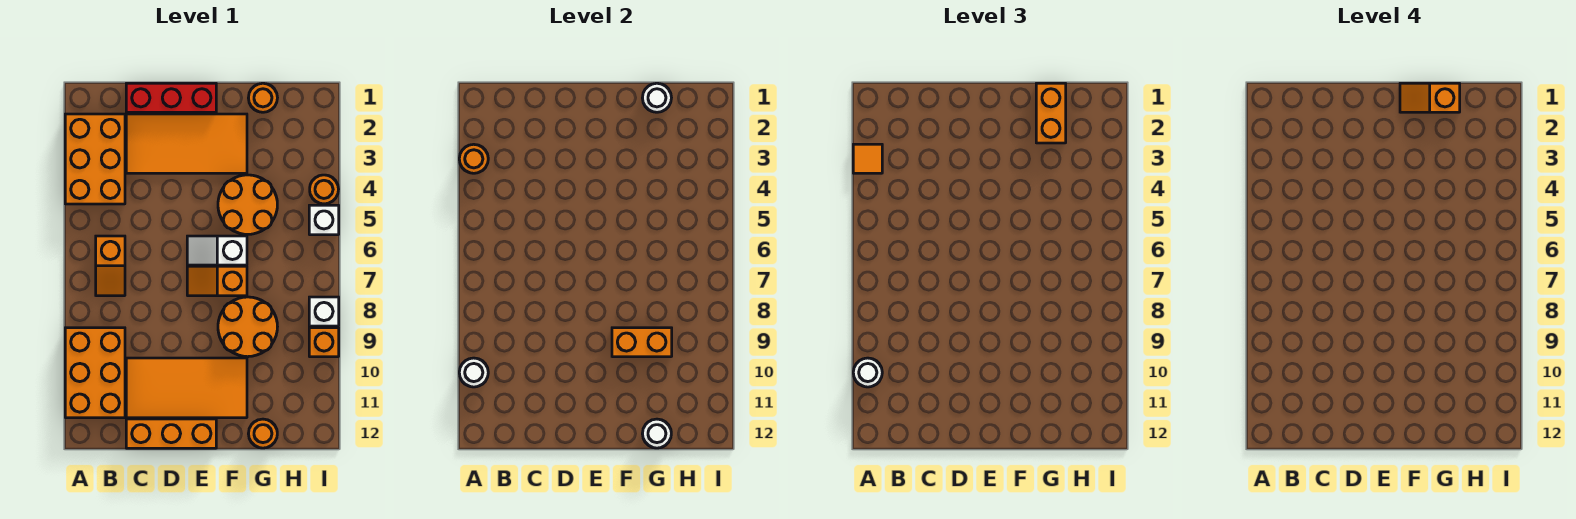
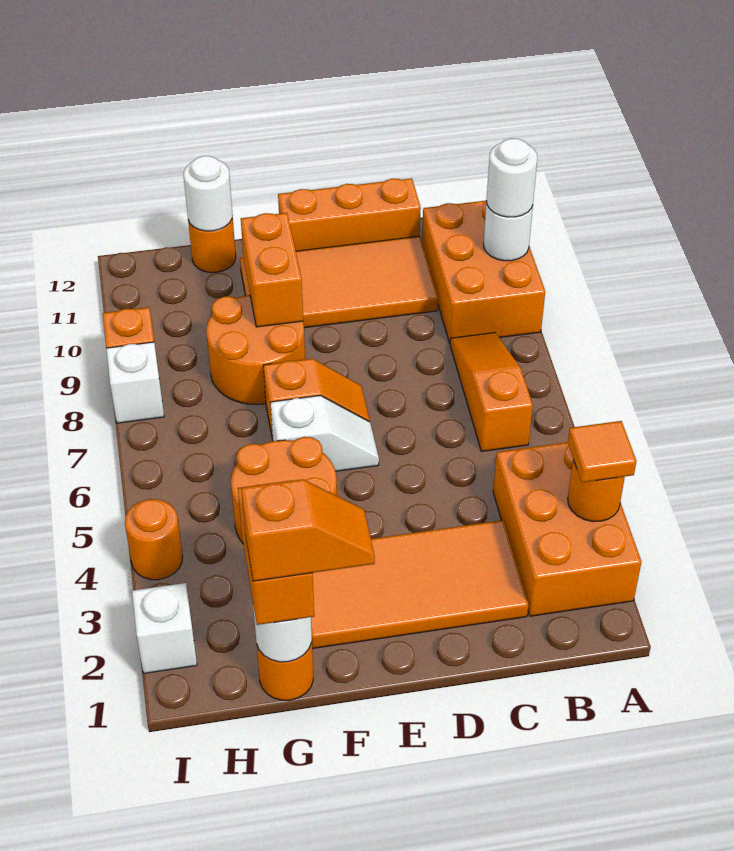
orange 1x2 slope [96,236,125,296] -> orange 1x3 slope [450,333,533,452]
red 1x3 brick [126,83,216,112] -> none
orange 1x2 brick [612,328,672,357] -> orange 1x2 brick turned to [241,213,303,327]
white 1x1 brick [309,205,339,235] -> white 1x1 brick moved to [132,583,197,673]

